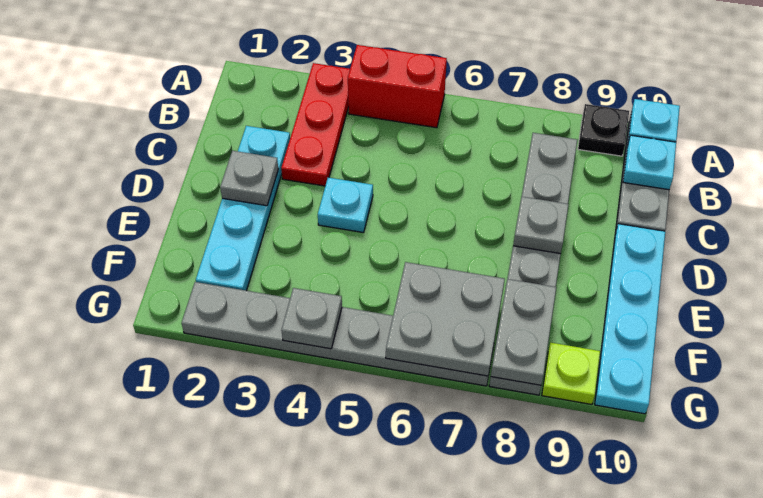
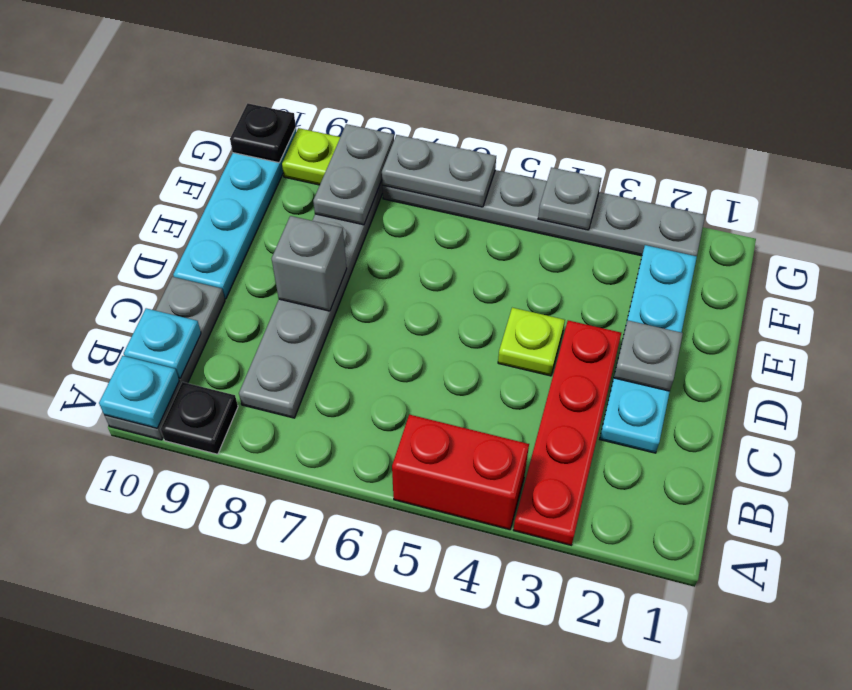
red 1x3 plate [281,63,350,186] -> red 1x4 plate [514,320,621,545]
cyan 1x1 plate [318,178,373,233] -> lime 1x1 plate [498,308,565,376]
grey 1x1 plate [513,197,569,254] -> grey 1x1 brick [272,216,347,311]
grey 2x2 plate [386,262,505,376] -> grey 1x2 plate [382,135,496,207]
none -> black 1x1 plate [230,103,296,163]

